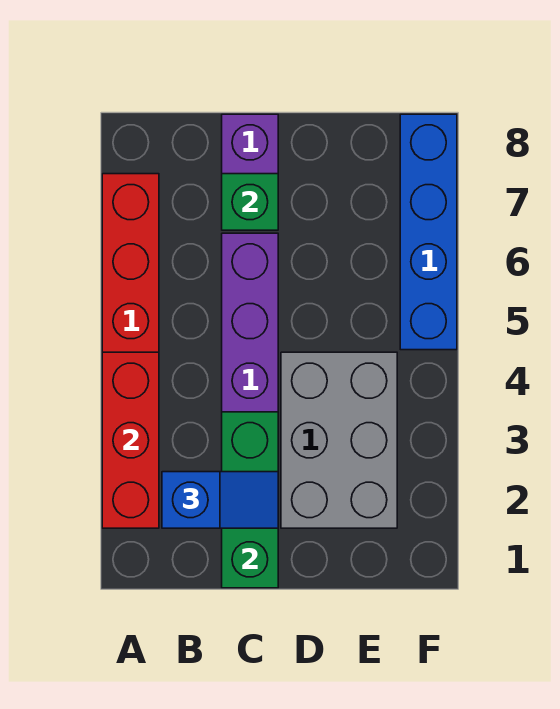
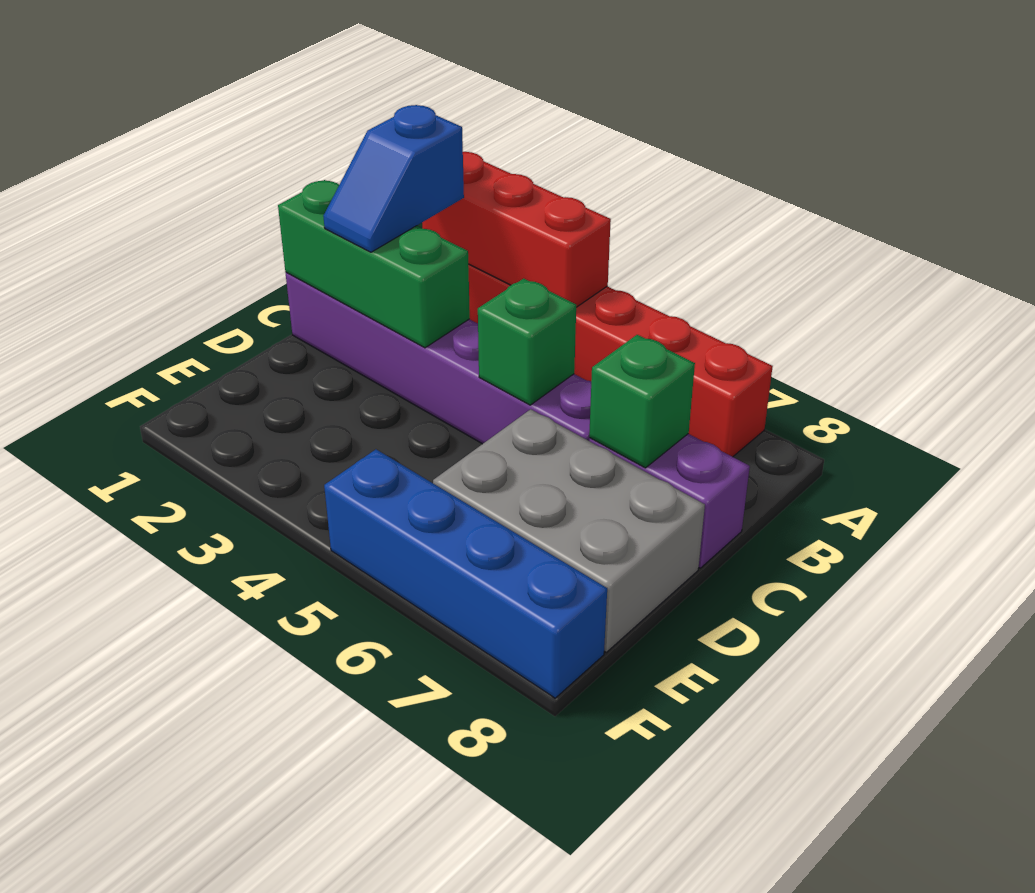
none -> green 1x1 brick [478,278,576,405]
grey 2x3 brick [281,352,397,528] -> grey 2x3 brick moved to [433,409,705,652]

